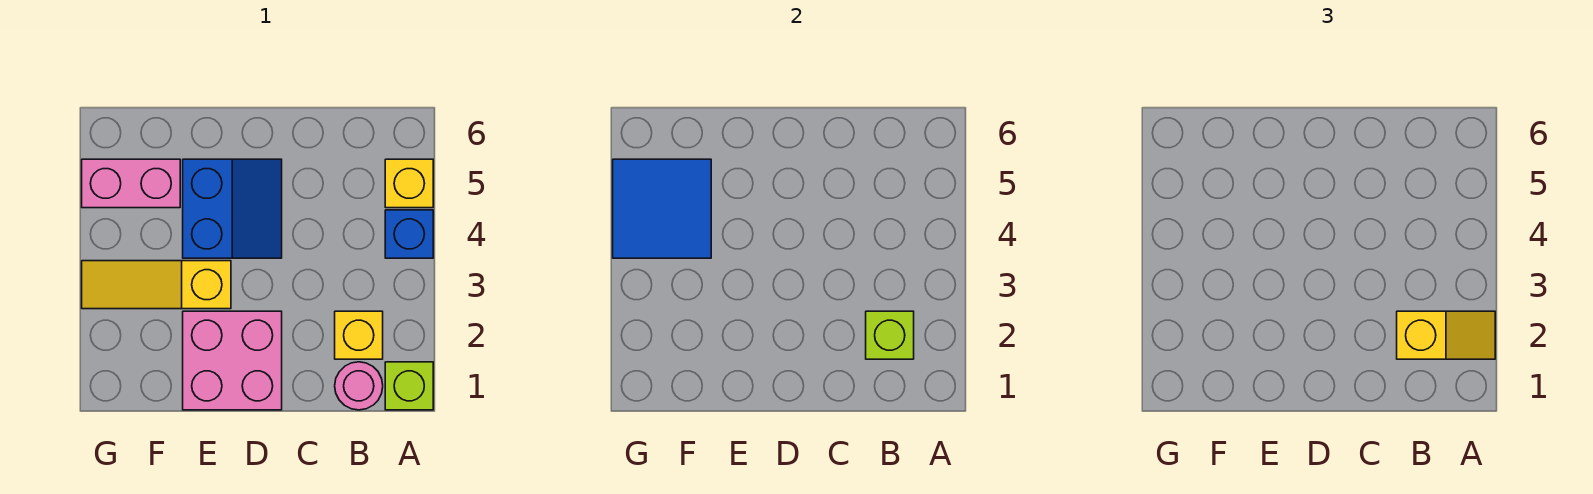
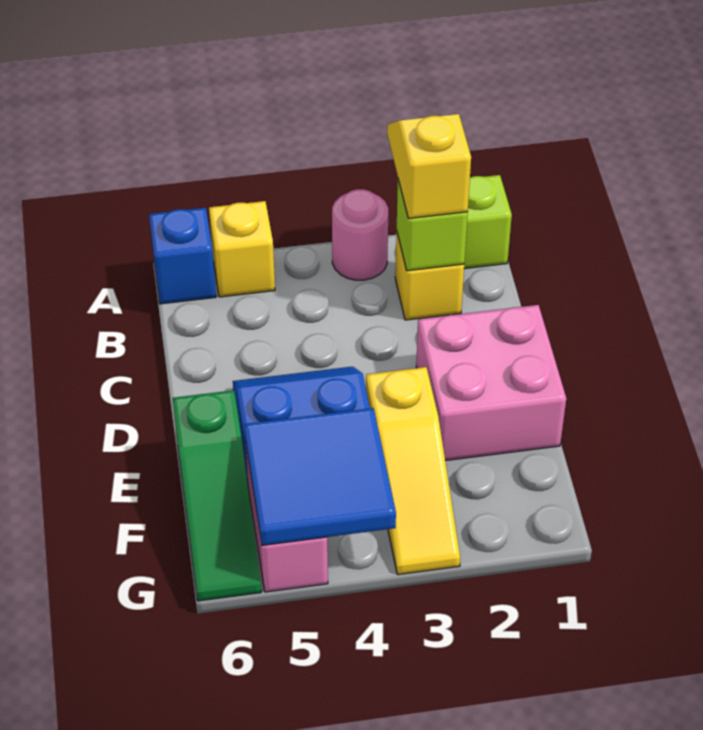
blue 1x1 brick [385,210,433,258] -> blue 1x1 brick moved to [149,208,216,304]
pink 1x1 round brick [335,362,383,410] -> pink 1x1 round brick moved to [332,189,388,280]
none -> green 1x3 slope [173,390,261,601]

